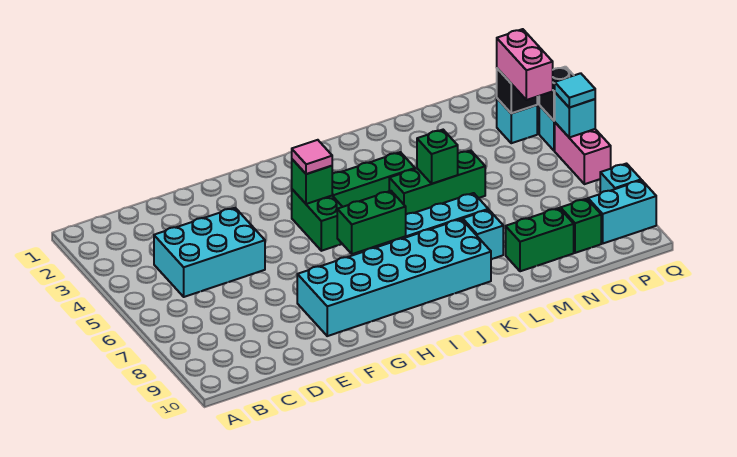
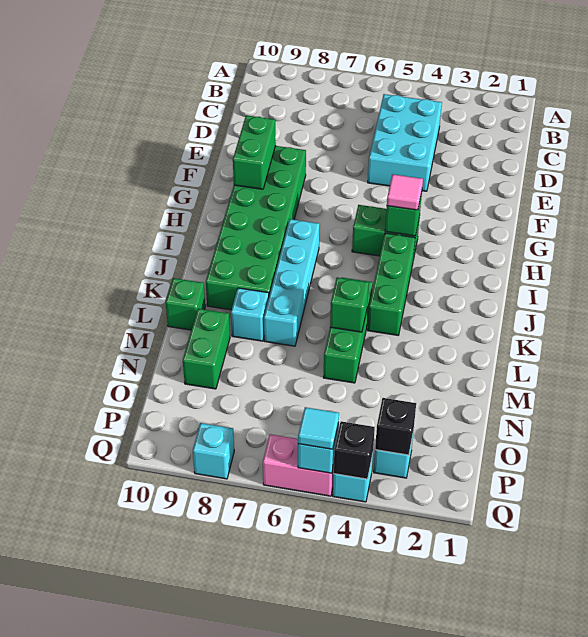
cyan 2x6 brick [297,219,491,336] -> green 2x6 brick [206,146,306,310]
green 1x2 brick [337,191,406,254] -> green 1x2 brick moved to [233,115,276,189]
green 1x1 brick [561,199,601,253] -> green 1x1 brick moved to [166,278,205,330]
pink 1x2 brick [497,29,553,100] -> none
cyan 1x2 brick [588,180,656,243] -> none

